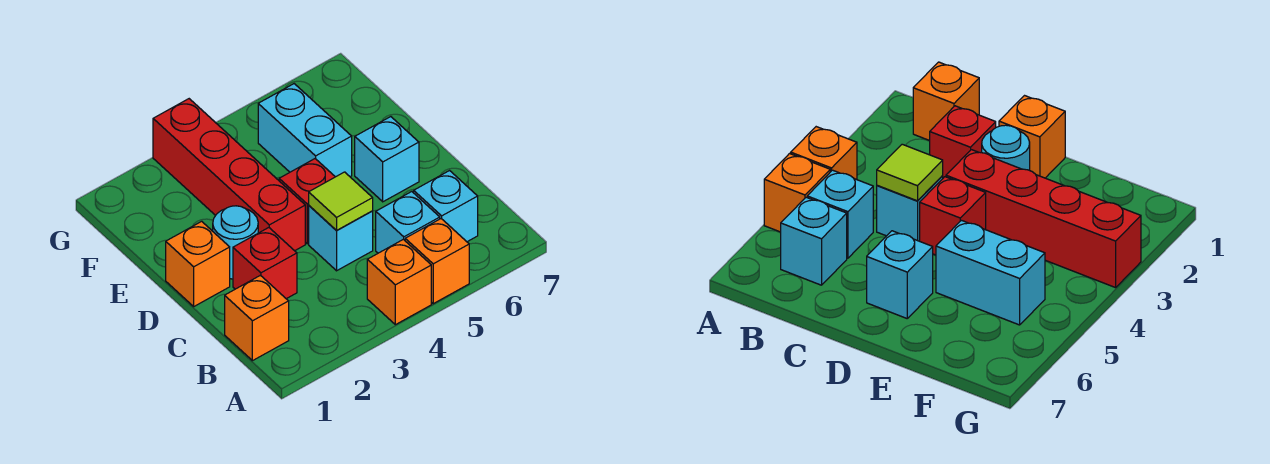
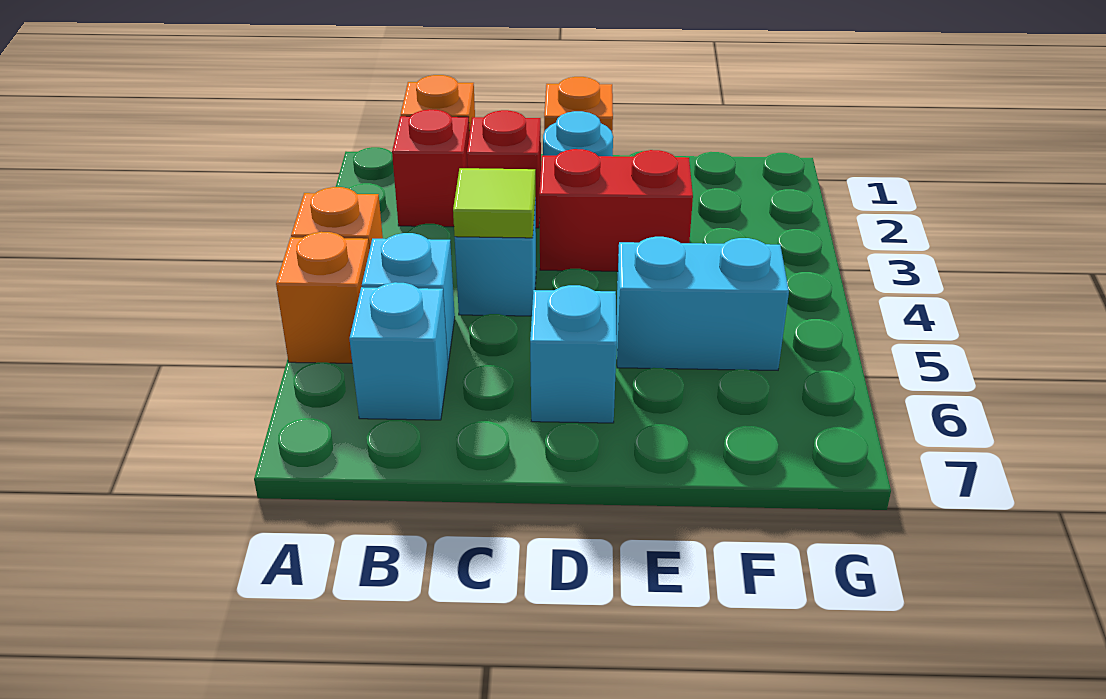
red 1x4 brick [153,99,305,251] -> red 1x2 brick [539,149,693,271]
red 1x1 brick [279,159,335,244] -> red 1x1 brick moved to [392,109,469,227]

